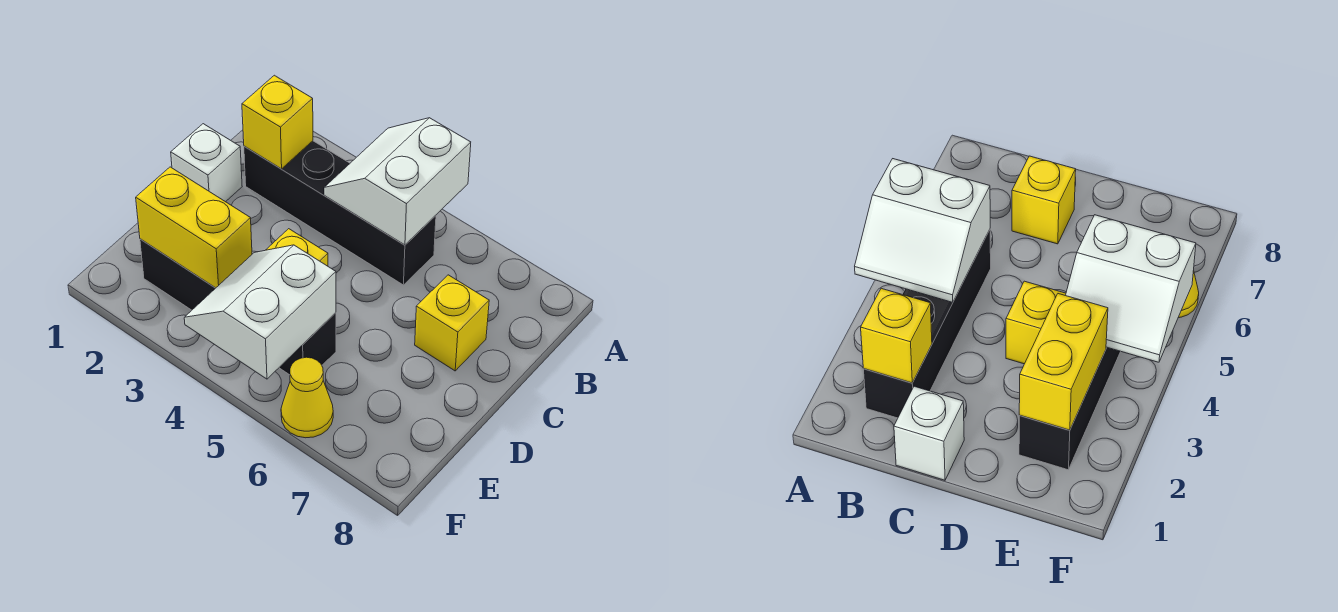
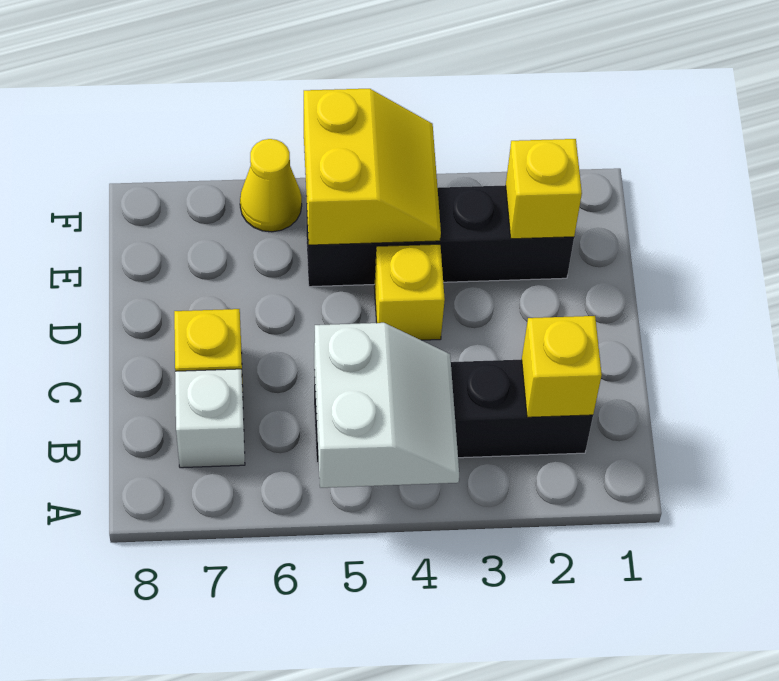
white 1x1 brick [171,124,242,202] -> white 1x1 brick moved to [175,369,245,468]
yellow 1x2 brick [136,167,252,288] -> yellow 1x1 brick [506,139,582,239]
white 2x2 slope [184,245,336,379] -> yellow 2x2 slope [304,89,441,245]

